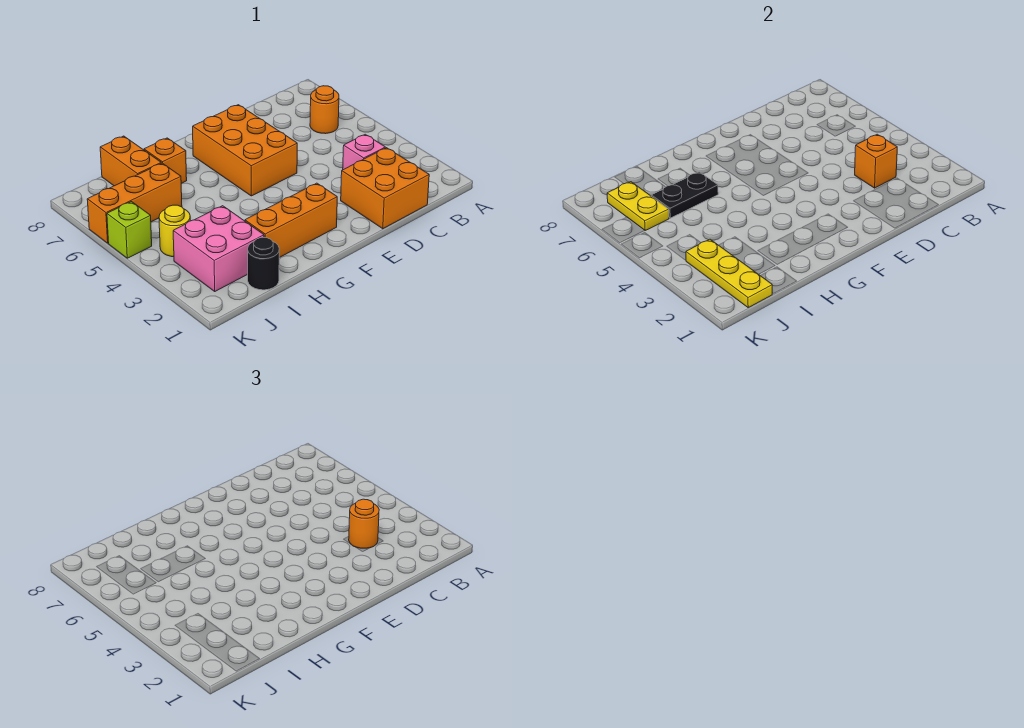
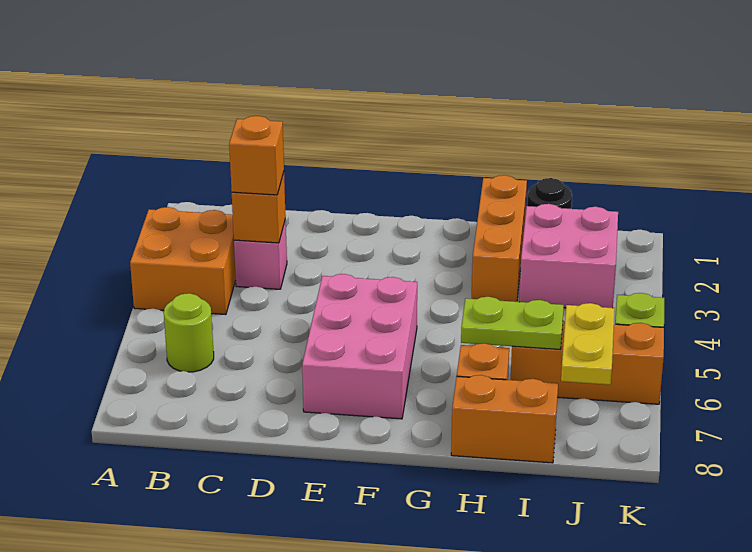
orange 1x1 round brick [310,86,339,134] -> lime 1x1 round brick [164,293,214,372]
orange 2x2 brick [341,148,429,229] -> orange 2x2 brick moved to [130,207,236,315]
orange 1x1 round brick [349,499,379,548] -> orange 1x1 brick [229,116,284,195]
orange 2x3 brick [193,105,297,196] -> pink 2x3 brick [302,274,417,419]
orange 1x3 brick [245,183,337,258] -> orange 1x3 brick turned to [472,175,527,302]
black 1x2 plate [651,172,718,218] -> lime 1x2 plate [461,297,564,349]
orange 1x2 brick [100,136,161,186] -> orange 1x2 brick turned to [451,375,558,463]
yellow 1x3 plate [686,239,772,307] -> none
yellow 1x1 round brick [159,205,190,257] -> none

